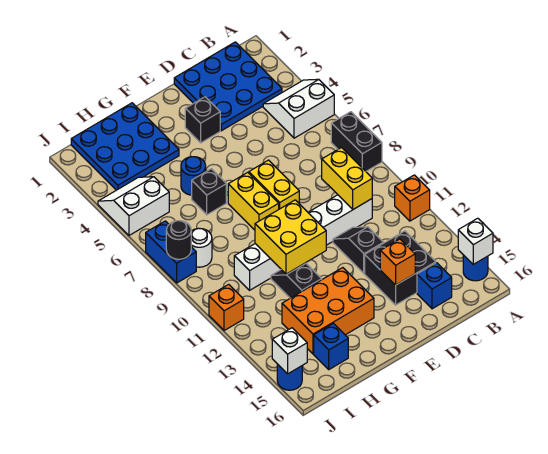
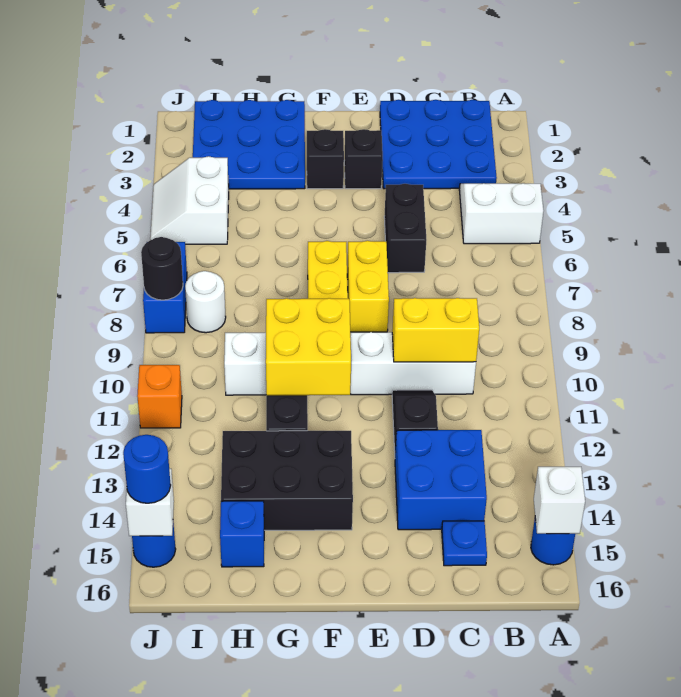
black 1x2 brick [331,112,382,171] -> black 1x2 brick moved to [384,184,426,273]
orange 1x1 brick [395,175,430,221] -> none
yellow 1x2 brick [322,148,372,209] -> yellow 1x2 brick turned to [392,298,479,362]
black 2x2 brick [365,231,436,305] -> blue 2x2 brick [395,430,487,530]
blue 1x1 brick [417,263,452,309] -> blue 1x1 plate [442,521,487,566]
orange 1x1 brick [380,239,415,285] -> none
orange 2x3 brick [282,268,374,354] -> black 2x3 brick [221,431,353,530]
blue 1x1 round brick [181,157,206,195] -> blue 1x1 round brick moved to [123,435,171,503]
black 1x1 brick [192,169,226,215] -> black 1x1 brick moved to [307,129,344,189]
white 2x2 slope [98,177,169,235] -> white 2x2 slope turned to [150,156,229,244]

